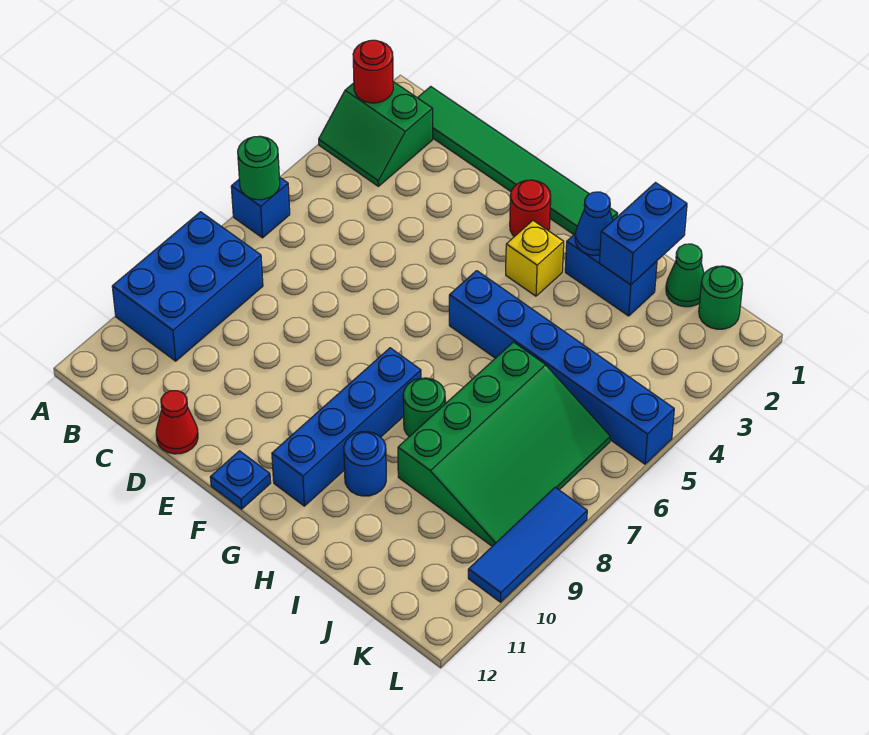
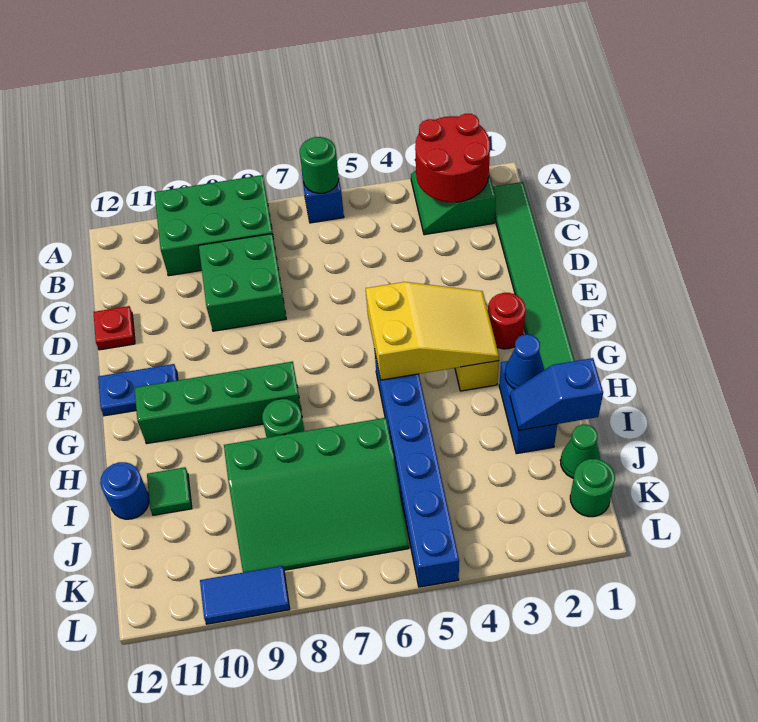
red 1x1 round brick [353,40,393,103] -> red 2x2 round brick [415,114,490,202]
blue 2x3 brick [112,212,263,361] -> green 2x3 brick [154,175,275,276]
none -> green 2x2 brick [199,234,286,331]
red 1x1 cone [156,391,198,454] -> red 1x1 plate [94,306,135,350]
none -> yellow 2x3 slope [366,282,499,380]
blue 1x1 plate [210,451,271,509] -> blue 1x2 plate [98,364,178,416]
blue 1x4 brick [272,348,421,506] -> green 1x4 brick [134,361,302,444]
blue 1x1 round brick [344,432,386,496] -> blue 1x1 round brick moved to [100,462,149,519]
blue 1x2 brick [599,183,687,285] -> blue 1x2 slope [510,358,603,430]
none -> green 1x1 tile [147,467,192,515]
blue 1x3 tile [468,487,587,602] -> blue 1x2 tile [200,566,290,624]

